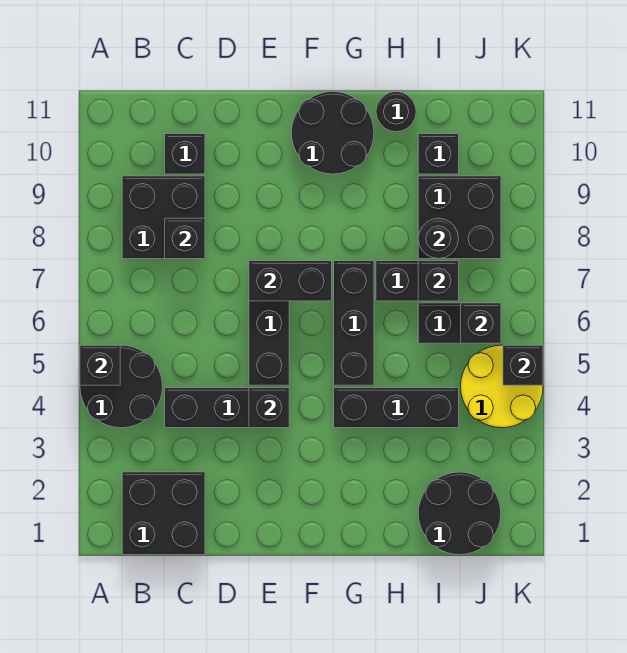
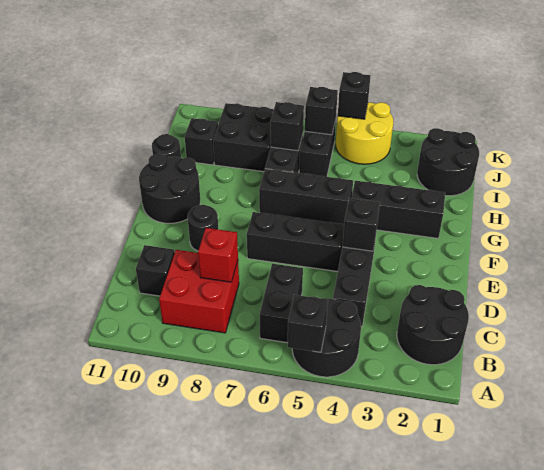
black 2x2 brick [122,472,205,555] -> black 2x2 round brick [397,285,469,365]
black 2x2 brick [122,176,205,259] -> red 2x2 brick [159,250,239,333]
black 1x1 brick [165,218,205,259] -> red 1x1 brick [198,228,238,282]
black 1x2 brick [249,261,332,301] -> black 1x2 brick moved to [260,264,303,343]
black 1x3 brick [334,388,459,428] -> black 1x3 brick turned to [352,181,445,238]
black 1x1 round brick [418,218,459,259] -> black 1x1 round brick moved to [188,205,218,251]

